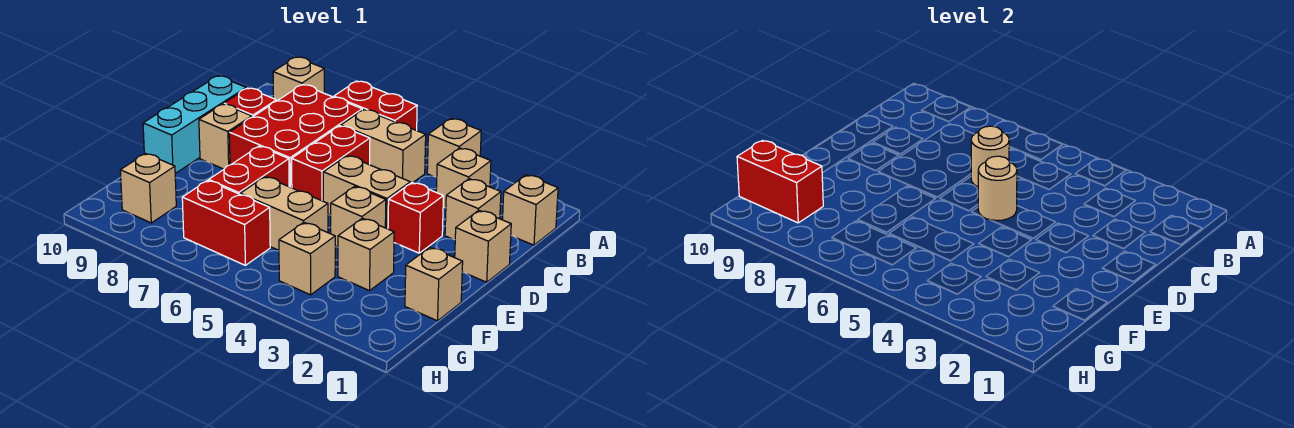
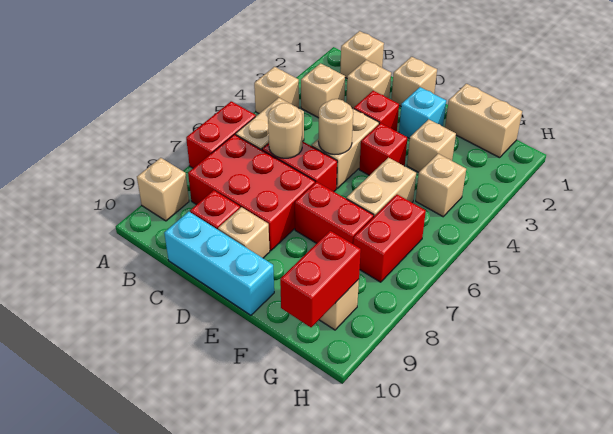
none -> cyan 1x1 brick [399,87,446,139]
tan 1x1 brick [331,186,386,247] -> red 1x1 brick [359,123,407,175]
tan 1x1 brick [405,247,463,321] -> tan 1x2 brick [445,84,522,158]

